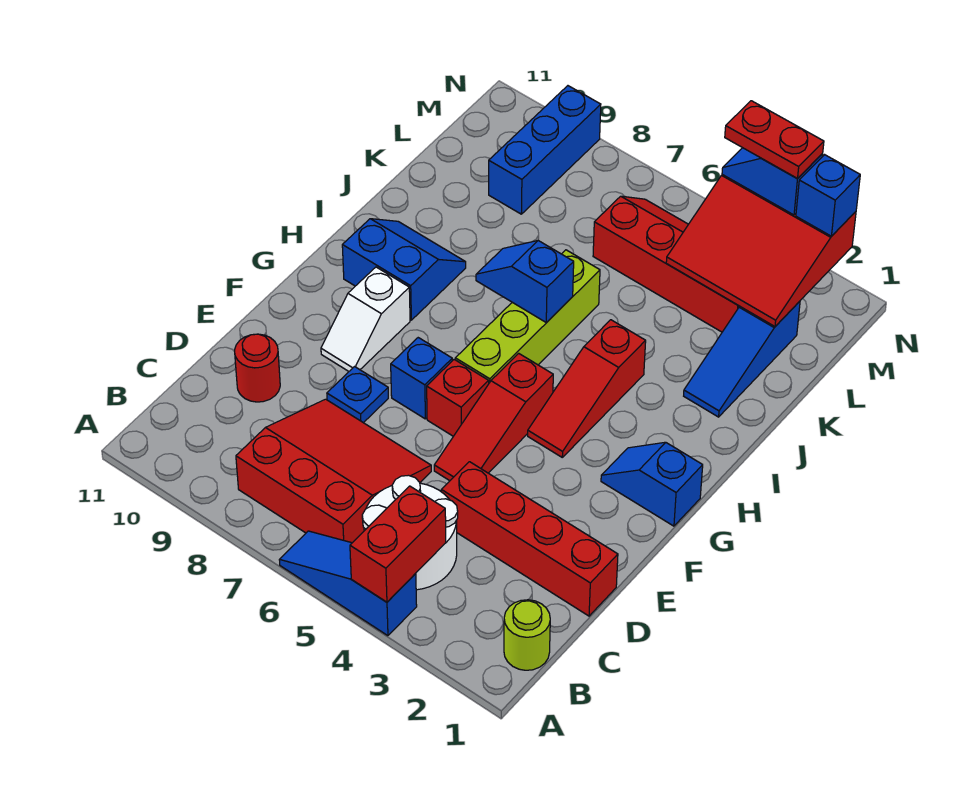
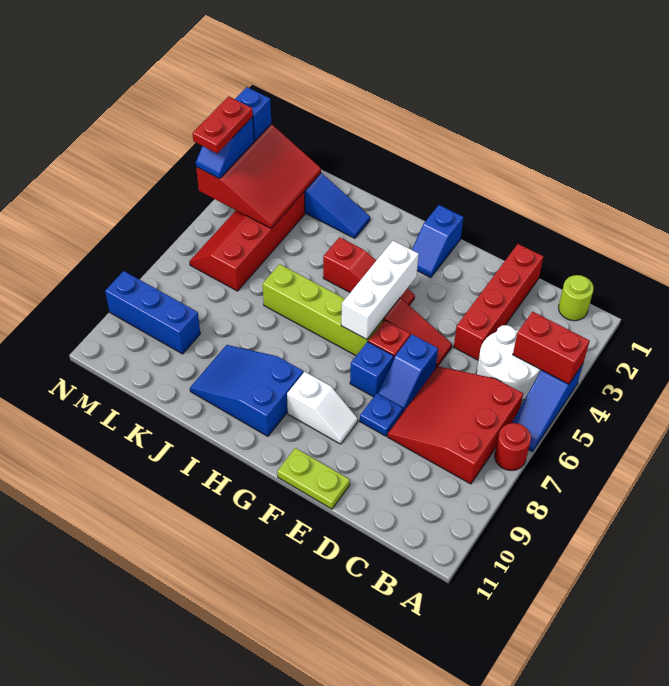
red 1x1 round brick [235,334,280,402] -> red 1x1 round brick moved to [495,423,531,471]
none -> lime 1x2 plate [277,448,350,509]
none -> white 1x3 brick [341,241,419,339]
blue 2x2 slope [342,219,466,320] -> blue 2x3 slope [190,345,303,436]
blue 1x2 slope [476,240,574,323] -> blue 1x2 slope moved to [378,335,438,413]

